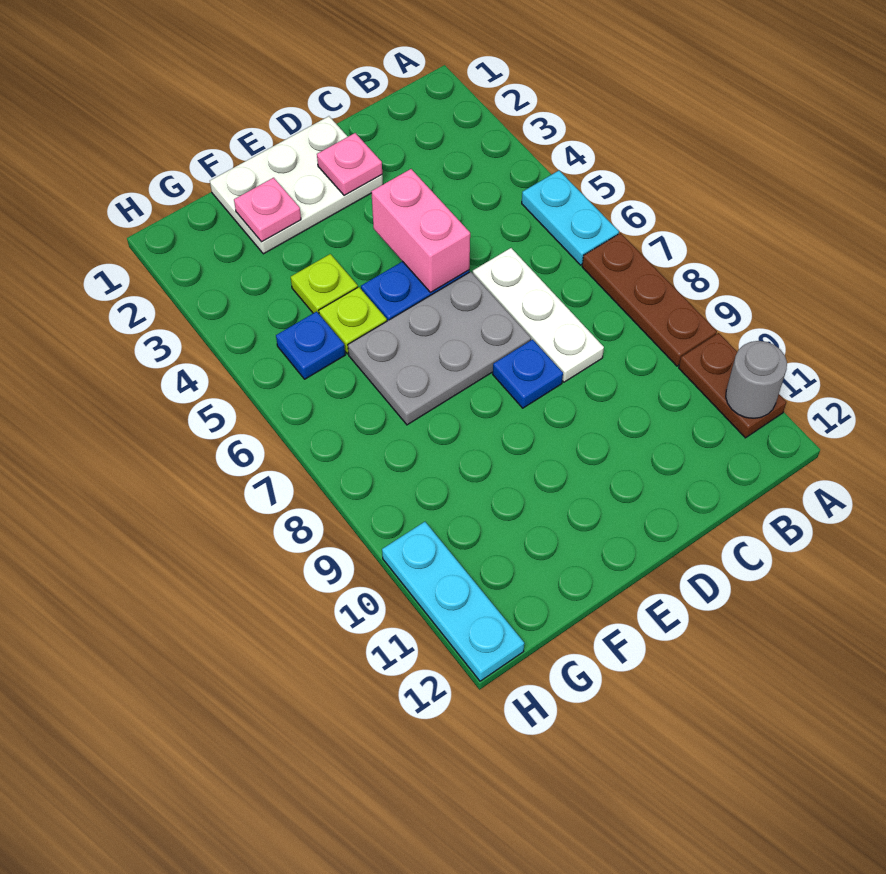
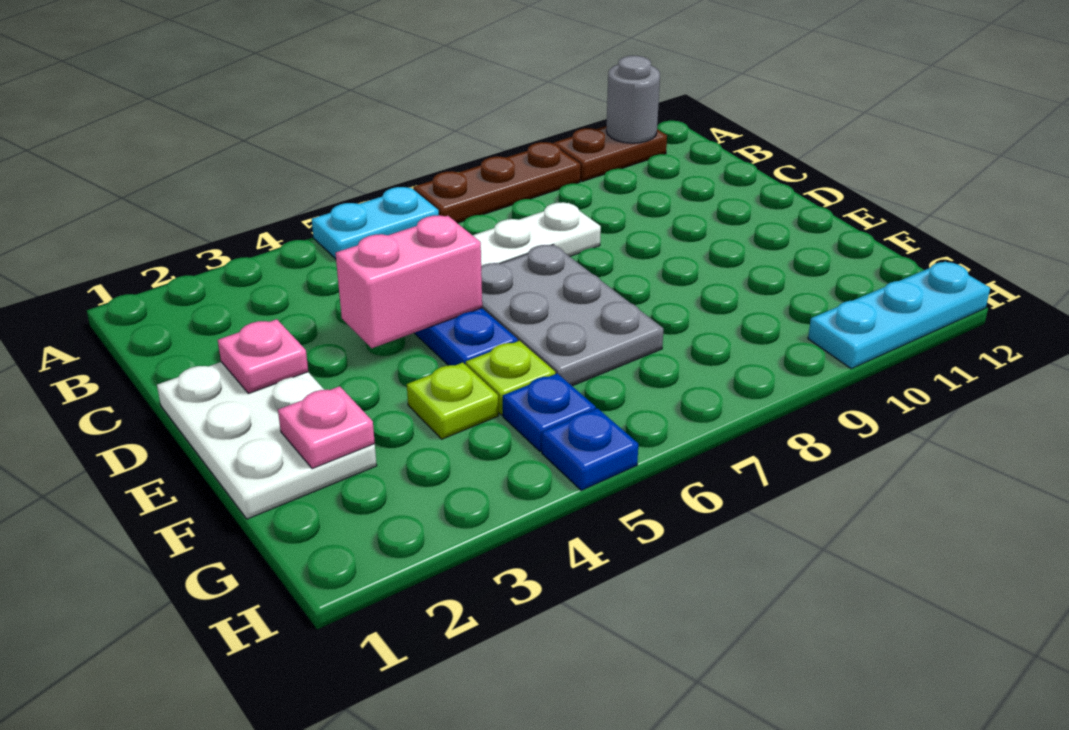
blue 1x1 plate [493,340,563,408] -> blue 1x1 plate moved to [542,408,638,490]

